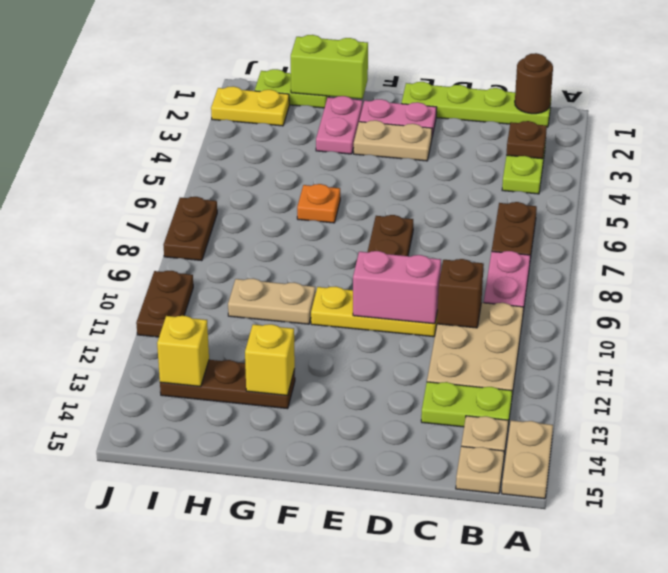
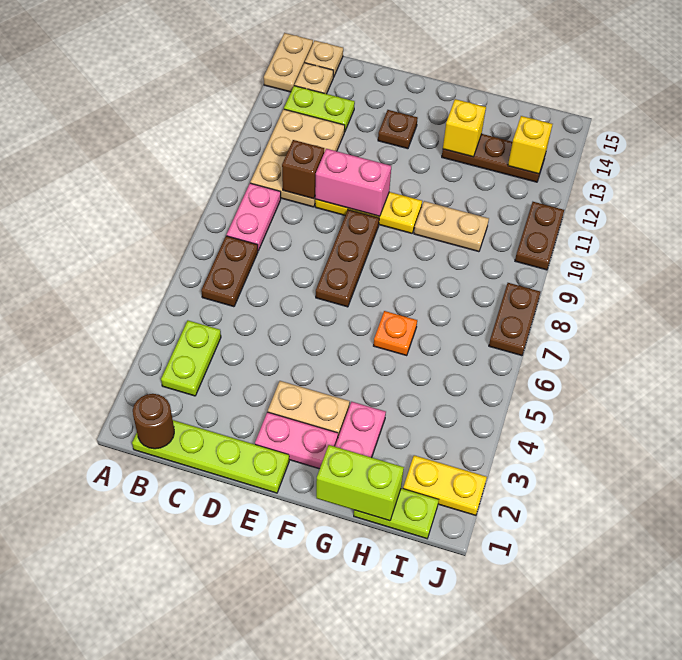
brown 1x1 plate [506,121,547,159] -> brown 1x1 plate moved to [378,110,418,149]

